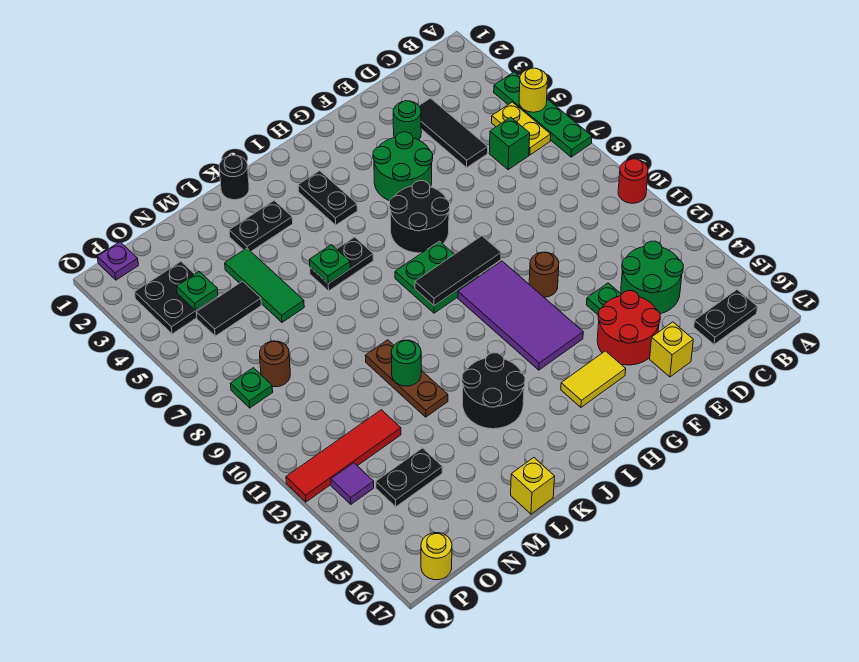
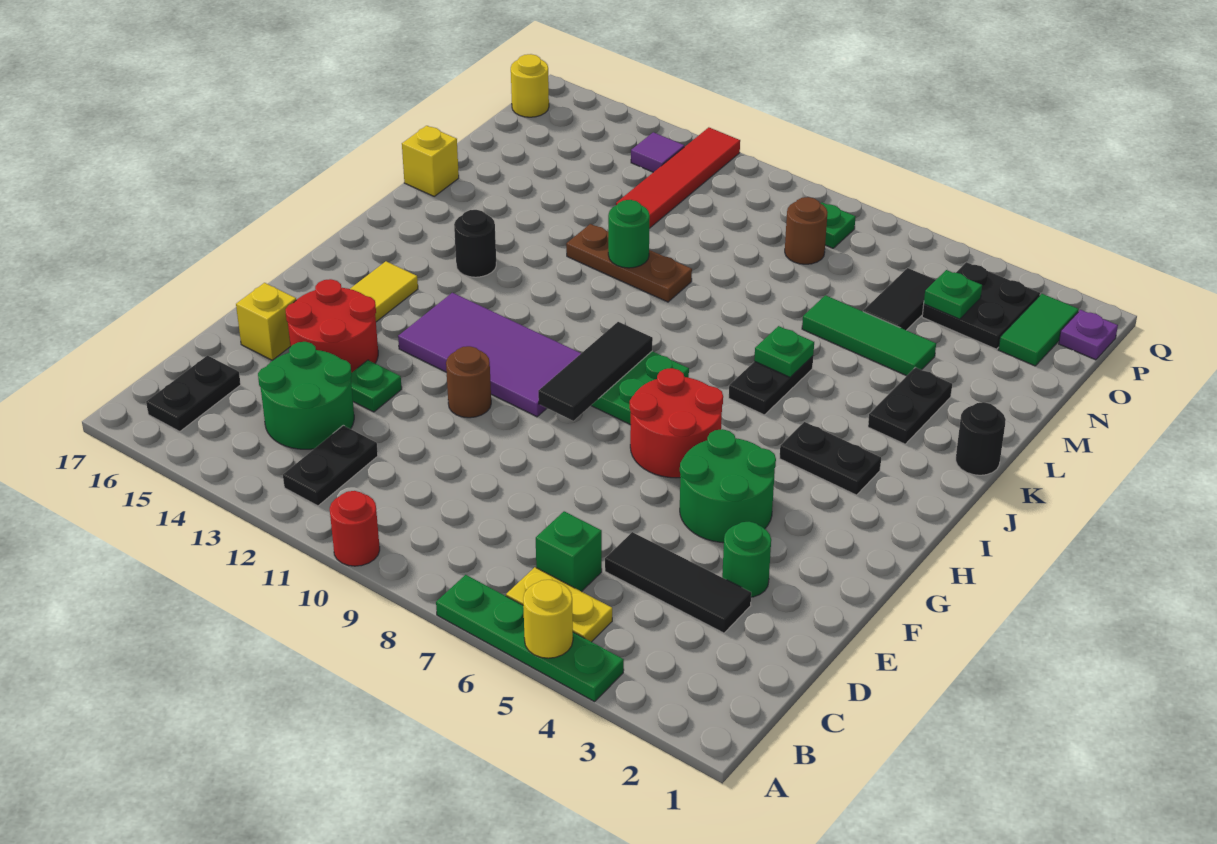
black 2x2 round brick [389,181,450,253] -> red 2x2 round brick [630,368,723,478]
black 2x2 round brick [462,353,525,429] -> black 1x1 round brick [454,210,496,277]
black 1x2 plate [376,448,442,507] -> black 1x2 plate moved to [283,425,378,506]
none -> green 1x2 tile [998,294,1079,366]

